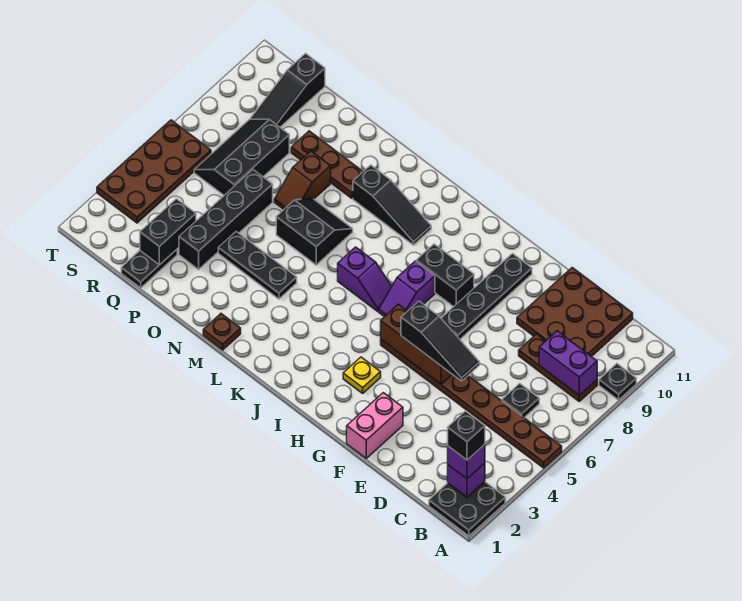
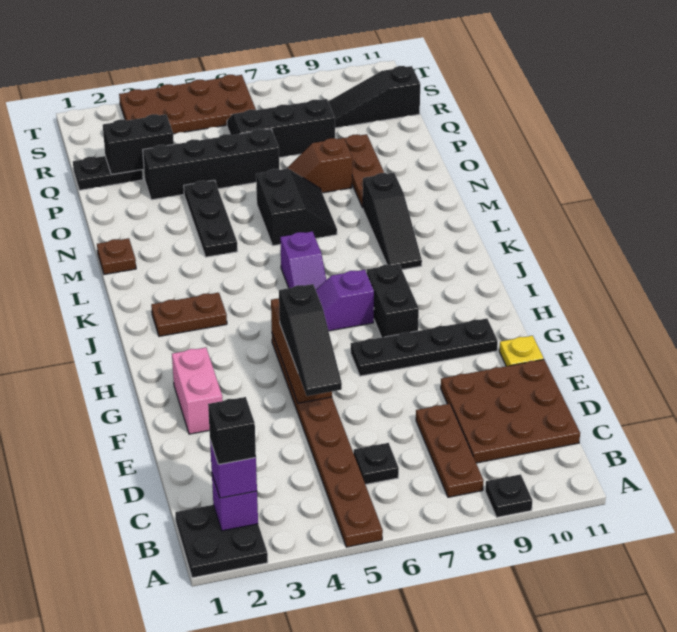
purple 1x2 brick [539,331,597,395] -> none
pink 1x2 brick [347,393,403,458] -> pink 1x2 brick turned to [172,348,223,434]
yellow 1x1 plate [343,357,381,393] -> yellow 1x1 plate moved to [499,336,544,366]
none -> brown 1x2 plate [151,293,227,336]

